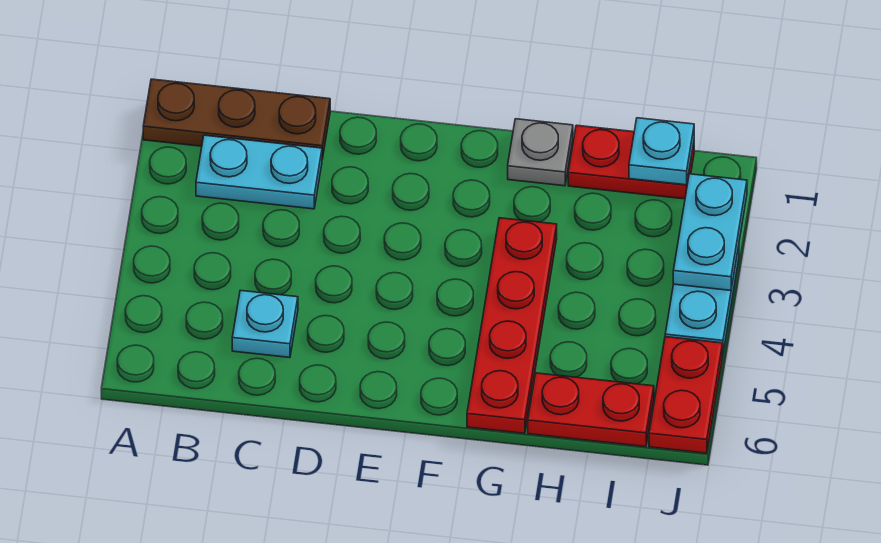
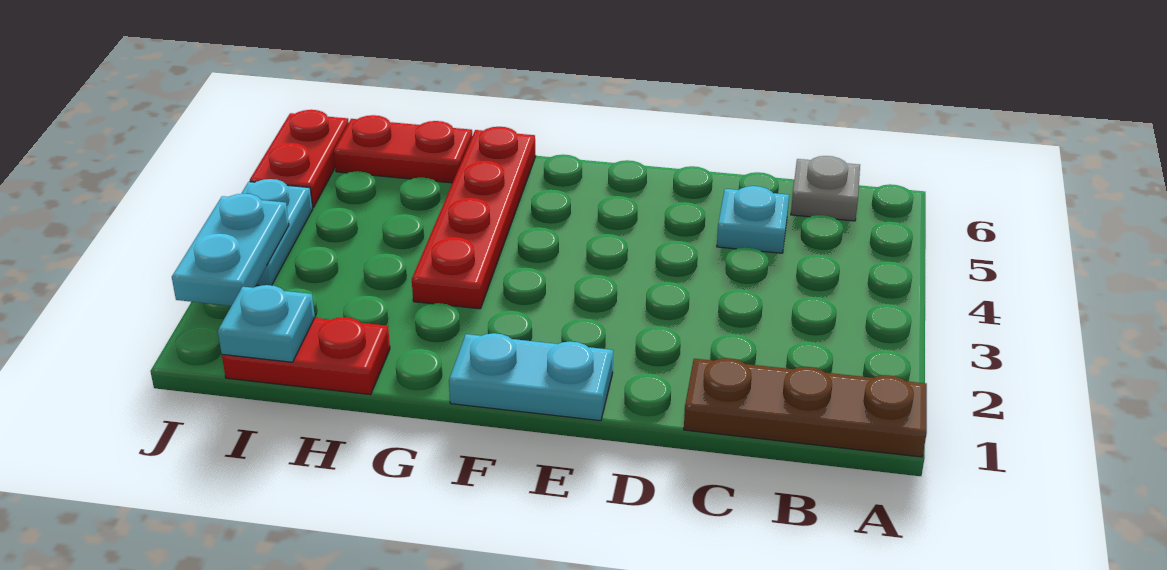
cyan 1x2 plate [196,135,322,209] -> cyan 1x2 plate moved to [449,333,613,421]
grey 1x1 plate [508,119,573,186] -> grey 1x1 plate moved to [791,156,860,221]

